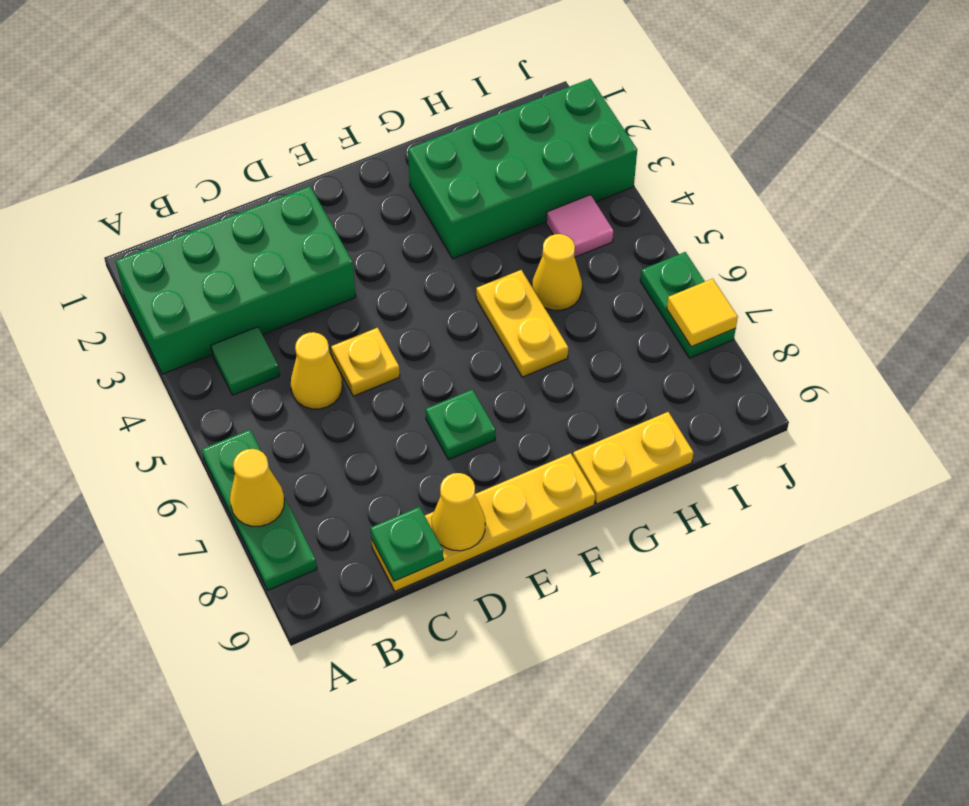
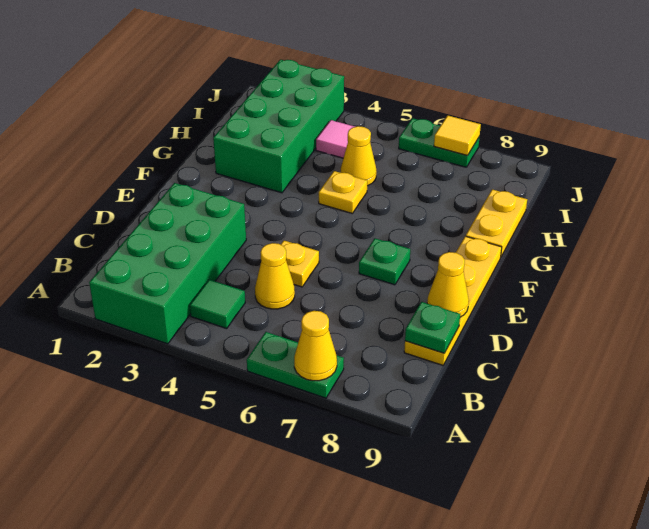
green 1x3 plate [202,430,317,590] -> green 1x2 plate [247,332,344,398]
yellow 1x2 plate [476,270,568,377] -> yellow 1x1 plate [319,171,367,213]

